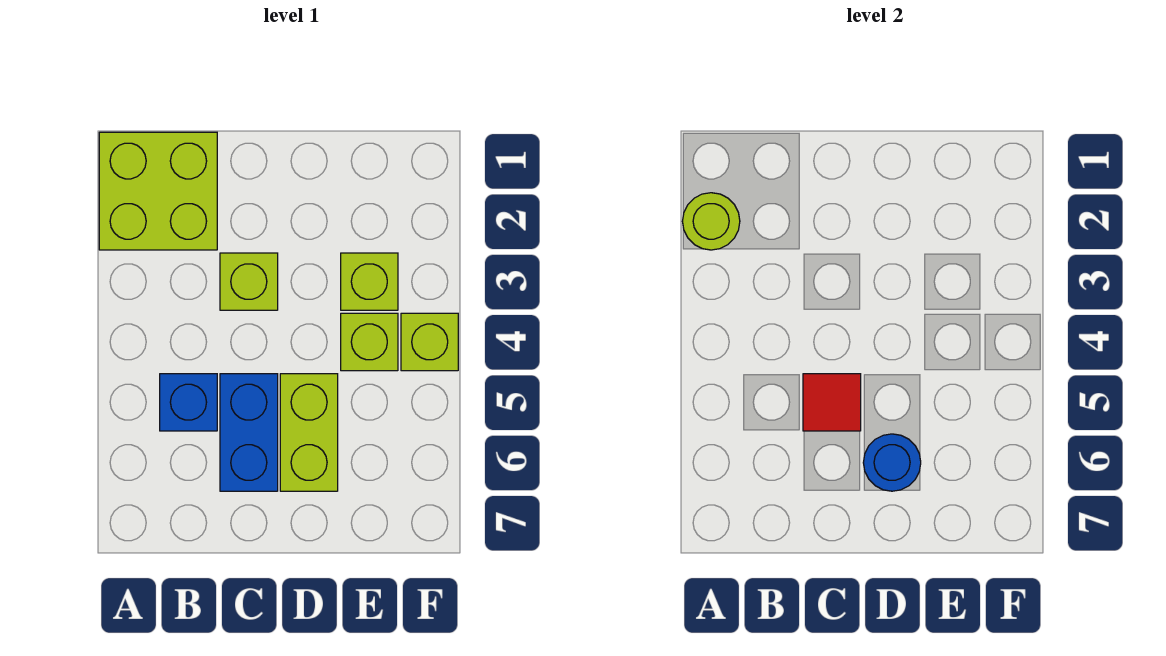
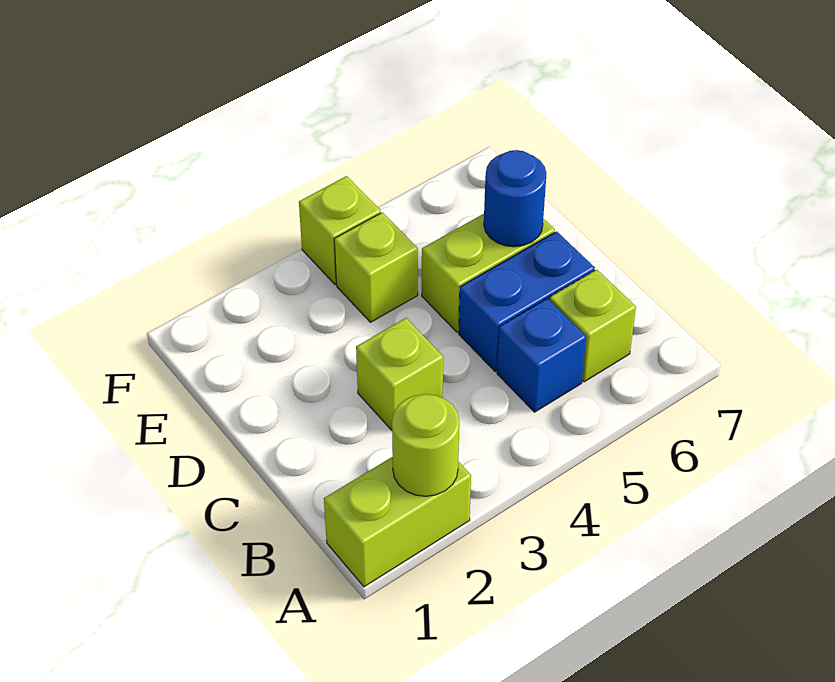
lime 2x2 brick [99,132,217,250] -> lime 1x2 brick [324,457,471,587]
red 1x1 tile [803,374,861,431] -> none
lime 1x1 brick [341,253,398,310] -> lime 1x1 brick moved to [550,270,636,382]

